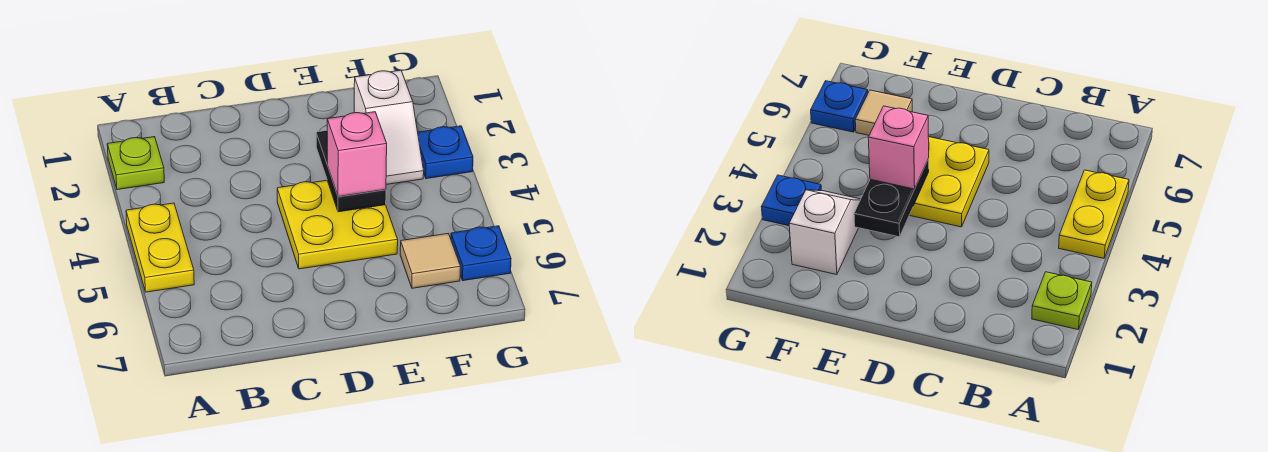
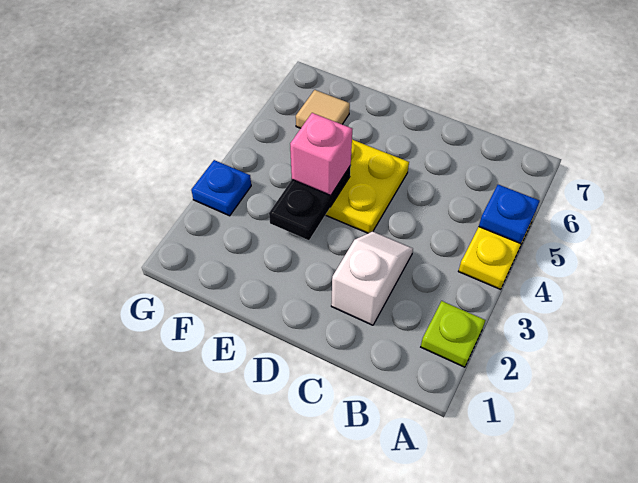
white 1x2 slope [354,70,424,185] -> white 1x2 slope moved to [331,232,413,325]
blue 1x1 plate [451,226,511,281] -> blue 1x1 plate moved to [479,185,540,244]

